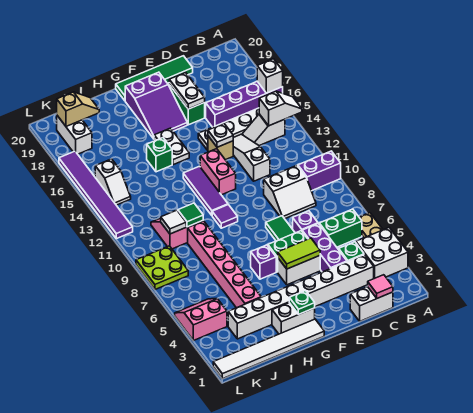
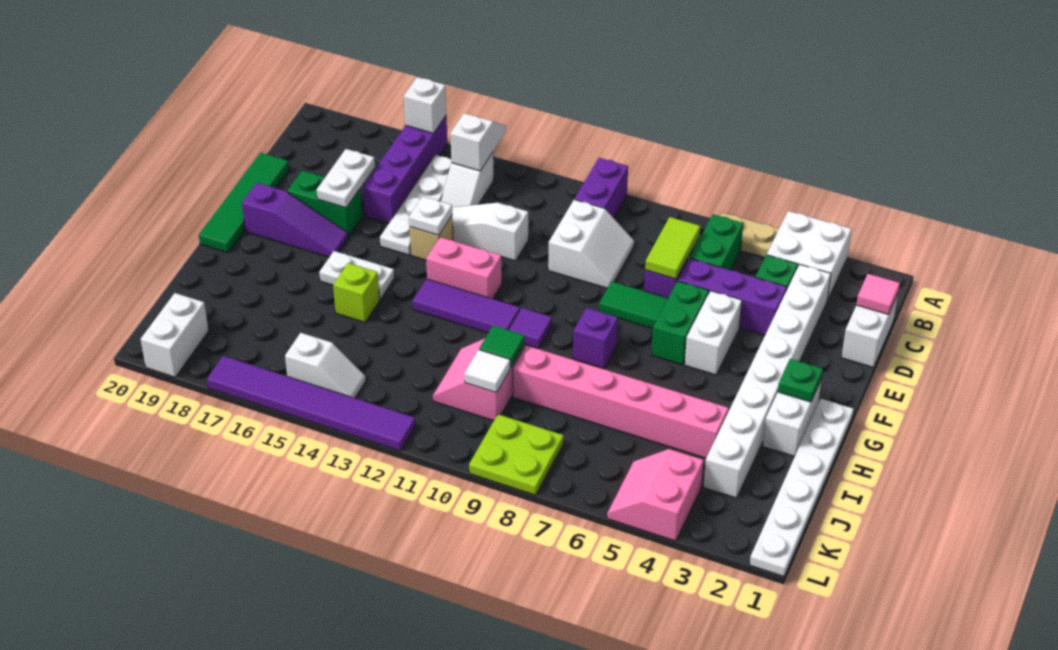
lime 1x2 tile [278,238,320,269] -> lime 1x2 tile moved to [645,217,700,279]
white 1x2 plate [169,73,205,109] -> white 1x2 plate turned to [317,149,375,208]
purple 2x3 slope [125,72,187,139] -> purple 1x3 slope [242,183,348,257]
white 1x6 tile [213,319,324,379] -> white 1x6 plate [750,399,853,576]
purple 1x1 brick [251,245,276,279] -> purple 1x1 brick moved to [573,308,618,368]
green 1x1 brick [147,138,172,172] -> lime 1x1 brick [333,263,380,322]
tan 1x2 slope [57,92,99,126] -> none
white 1x2 brick [57,116,92,154] -> white 1x2 brick turned to [141,293,209,377]

